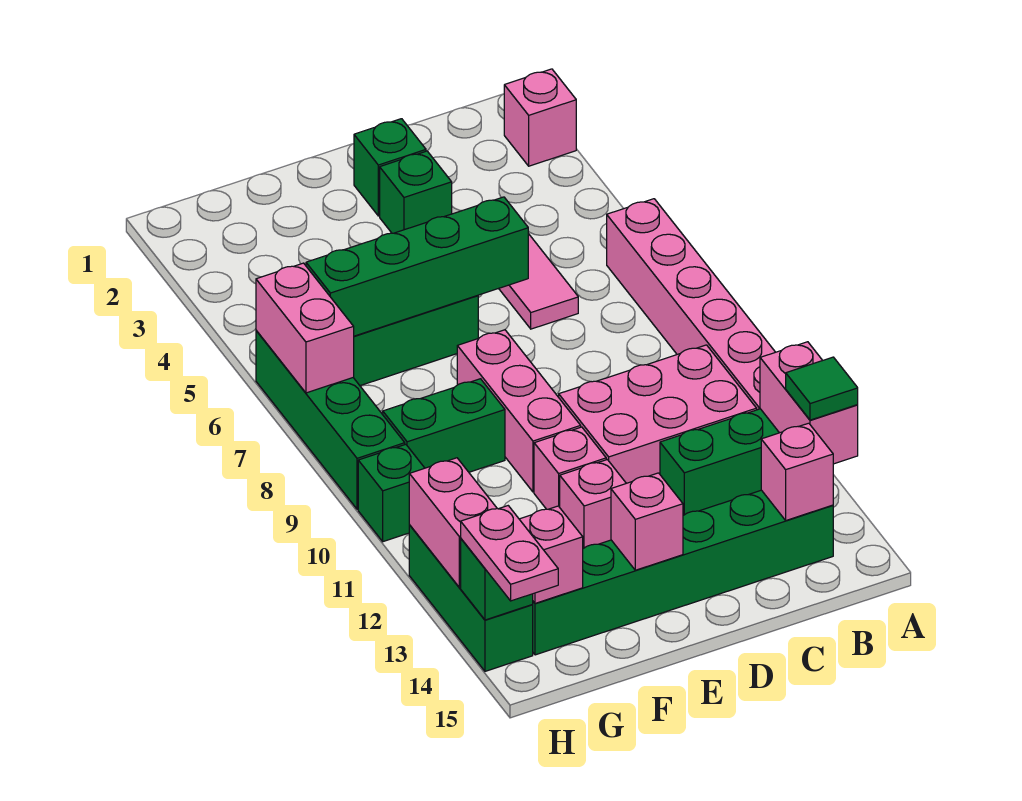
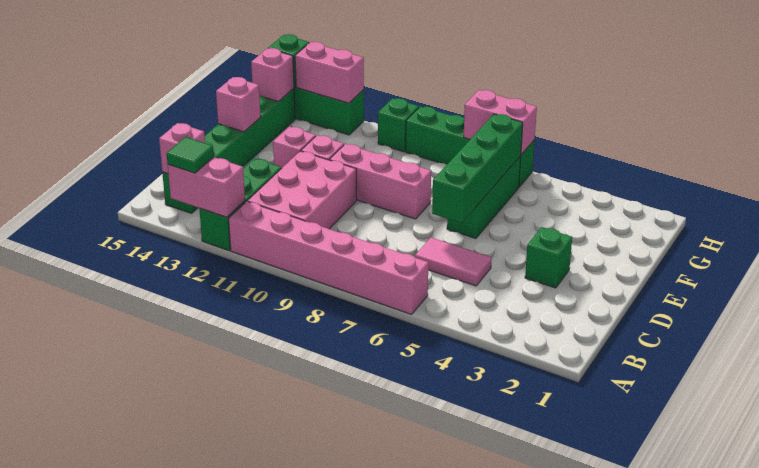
pink 1x1 brick [504,69,576,166] -> none
green 1x1 brick [354,119,426,216] -> none
green 1x2 brick [383,379,505,472] -> none
pink 1x2 plate [461,506,558,601] -> none

